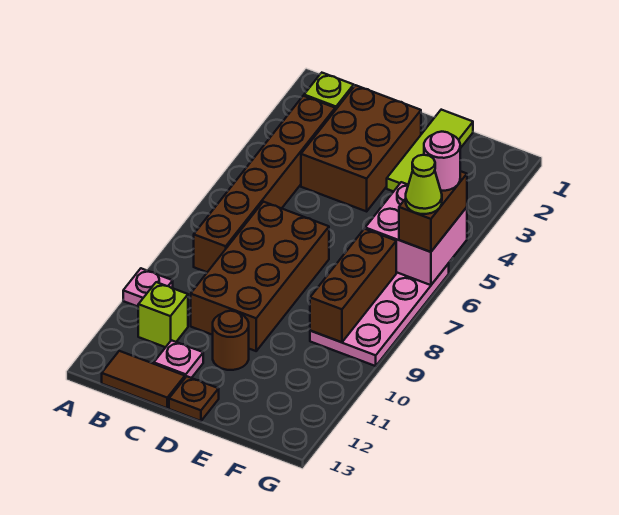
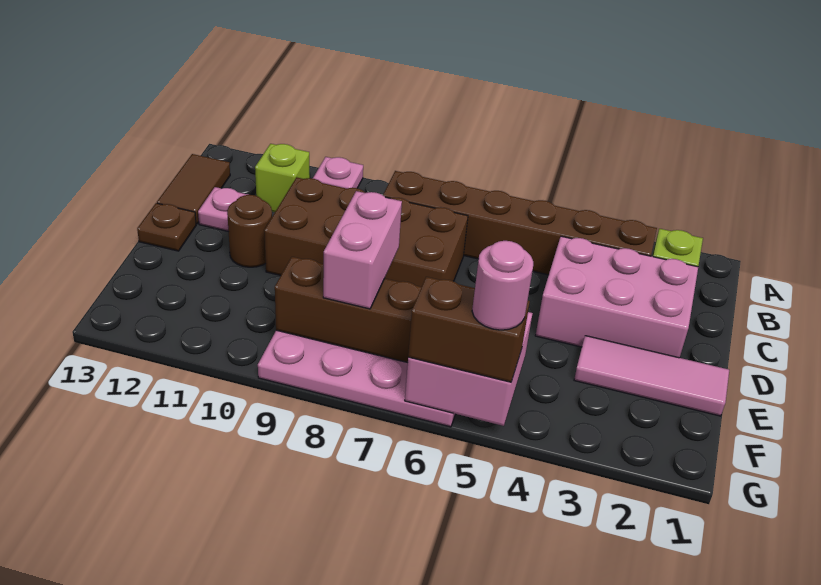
brown 2x3 brick [301,85,421,211] -> pink 2x3 brick [535,236,698,358]
lime 1x3 tile [387,110,473,192] -> pink 1x3 tile [574,336,729,416]
none -> pink 1x2 brick [323,191,402,309]
lime 1x1 cone [406,155,442,214] -> none

